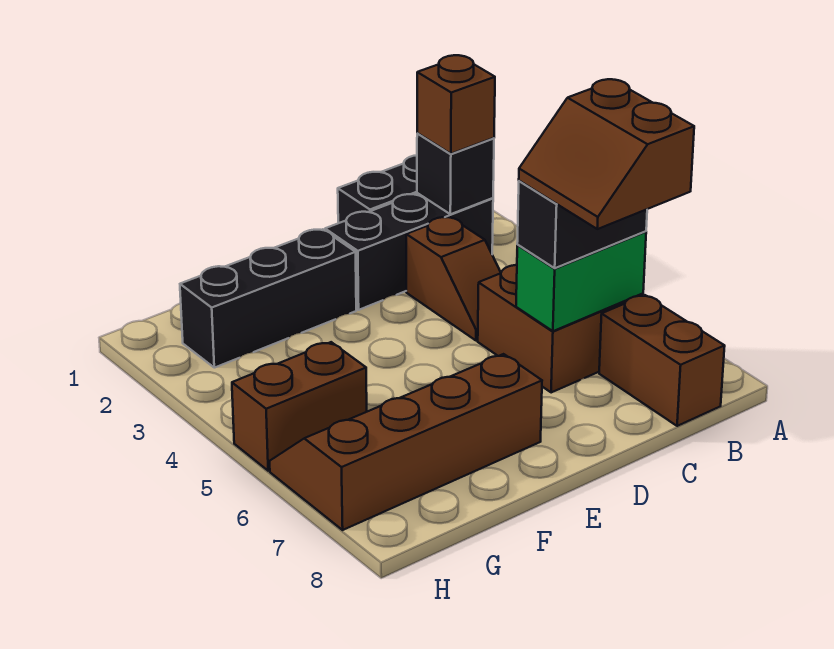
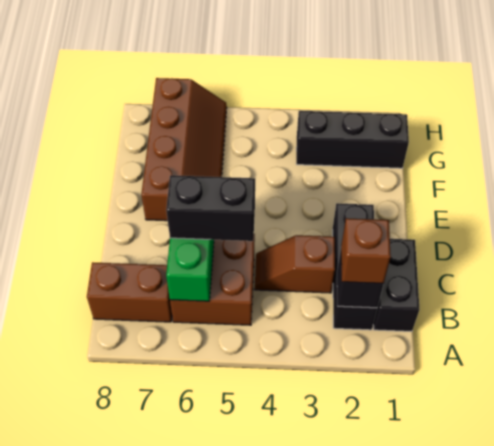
black 1x2 brick [517,181,647,268] -> black 1x2 brick turned to [166,175,255,241]
brown 2x2 slope [519,79,694,229] -> none
black 1x3 brick [180,229,356,368] -> black 1x3 brick turned to [296,111,409,168]
brown 1x2 brick [232,342,367,471] -> none

